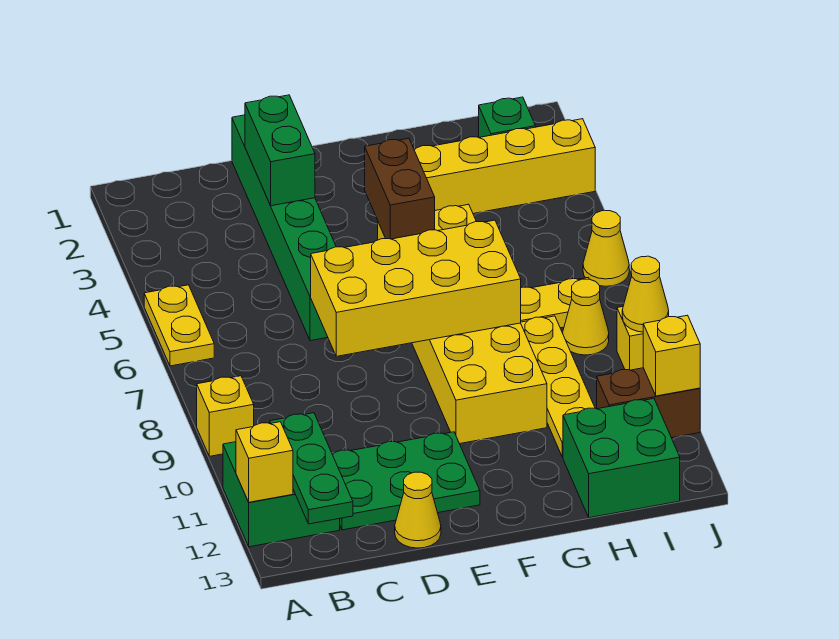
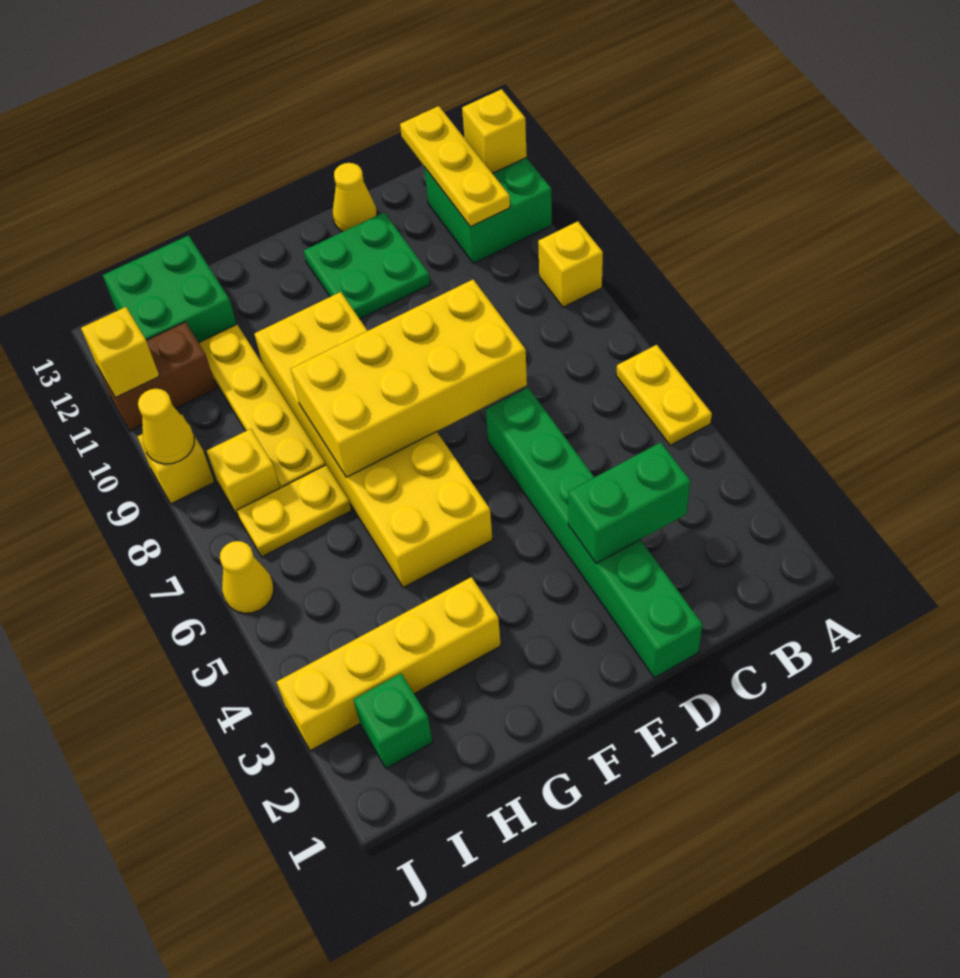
green 1x3 plate [270,413,353,524] -> yellow 1x3 plate [400,106,510,227]
green 2x3 plate [332,432,480,530] -> green 2x2 plate [304,212,430,319]
green 1x2 brick [245,95,315,206] -> green 1x2 brick turned to [568,442,691,563]
brown 1x2 brick [365,138,435,239] -> none
yellow 1x1 cone [563,279,609,355] -> yellow 1x1 brick [207,429,280,518]

